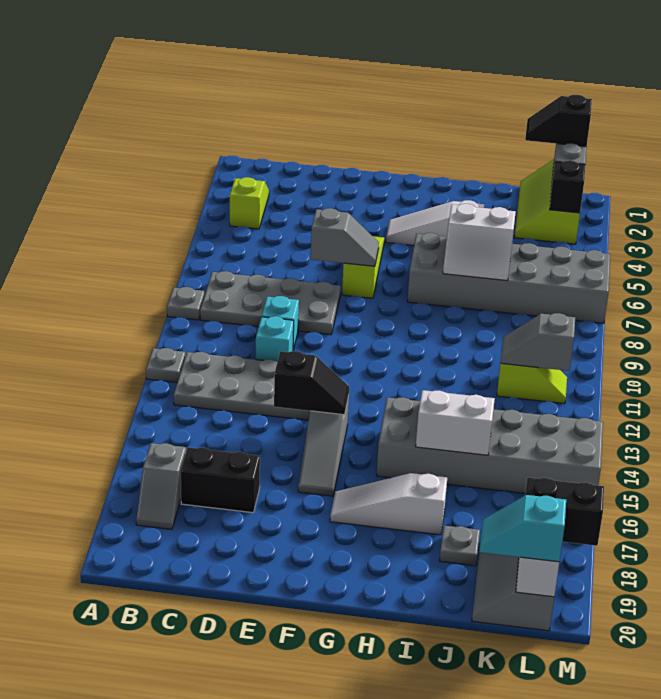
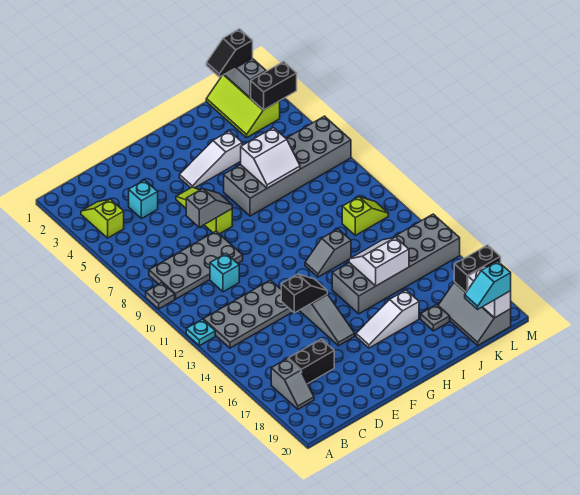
grey 1x1 plate [146,348,185,382] -> cyan 1x1 plate [186,319,215,346]
cyan 1x1 brick [256,316,294,362] -> cyan 1x1 brick moved to [129,180,158,219]
grey 1x2 slope [500,313,575,371] -> grey 1x2 slope moved to [305,229,351,277]
black 1x1 brick [550,160,585,213] -> black 1x2 brick [251,62,297,110]

